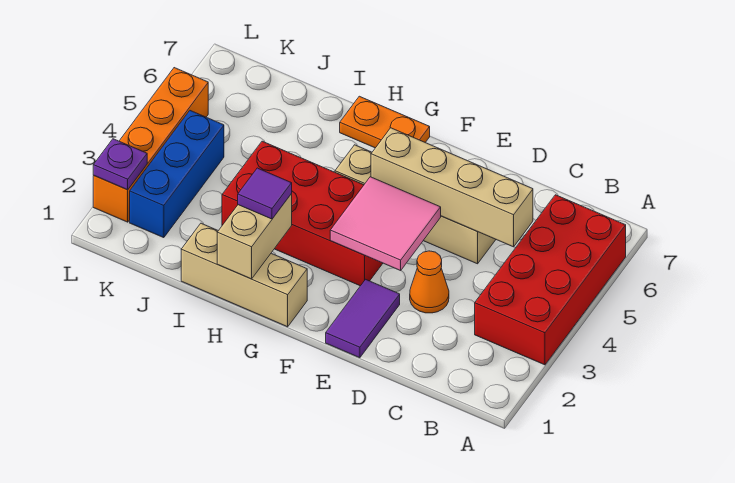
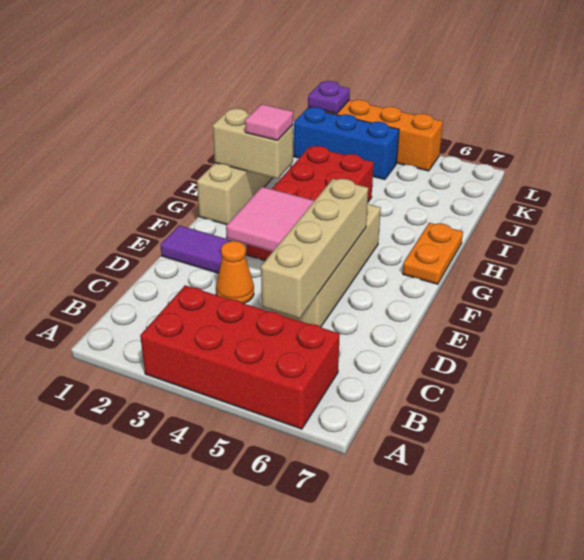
purple 1x1 tile [238,168,292,219] -> pink 1x1 tile [245,104,293,141]

